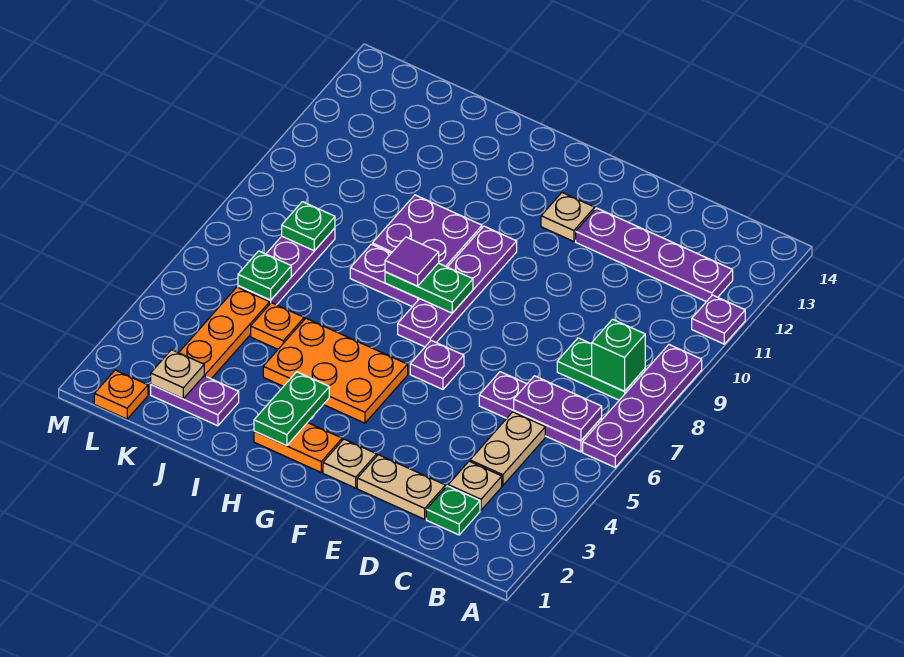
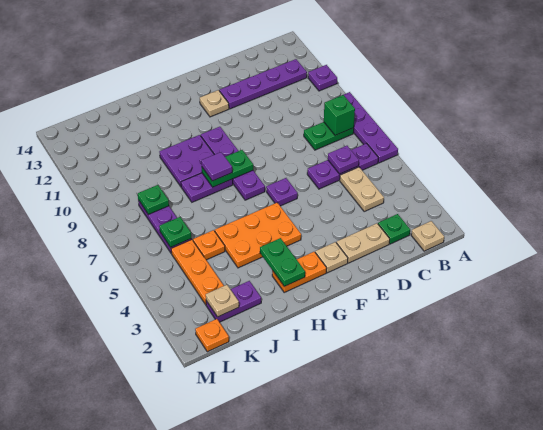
purple 1x2 plate [514,376,602,441] -> purple 1x1 plate [328,146,359,174]
tan 1x1 plate [448,461,502,510] -> tan 1x1 plate moved to [411,221,444,251]

